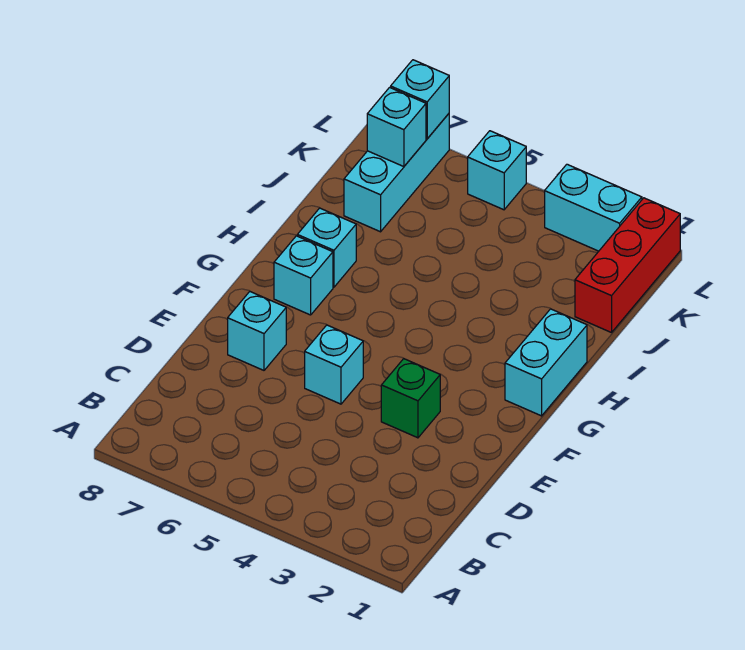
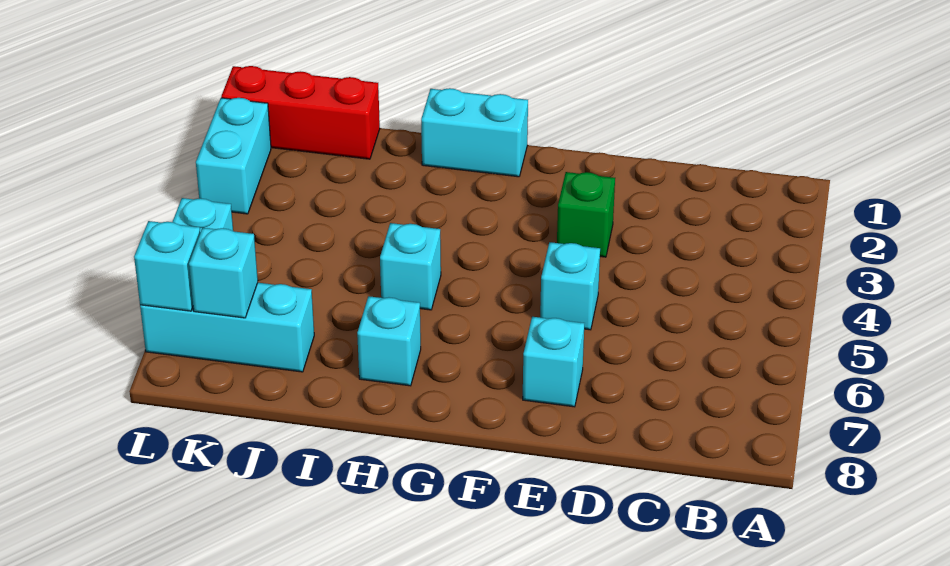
cyan 1x1 brick [274,236,333,315] -> cyan 1x1 brick moved to [380,223,441,310]

